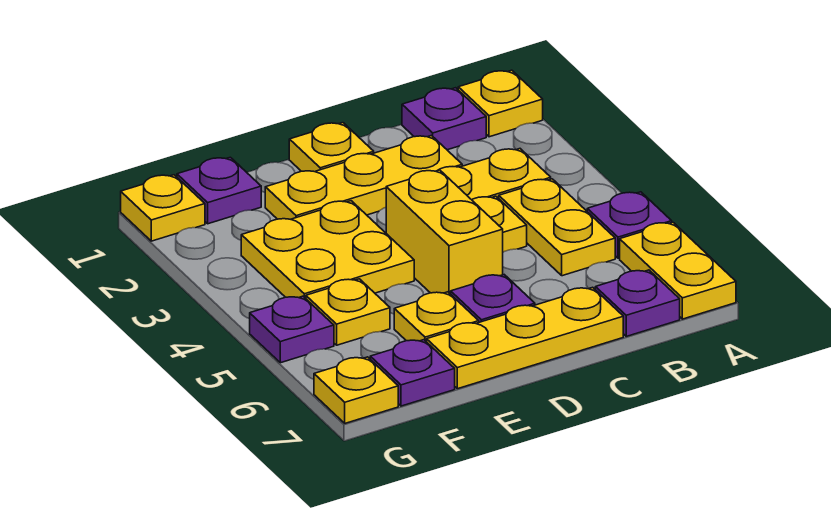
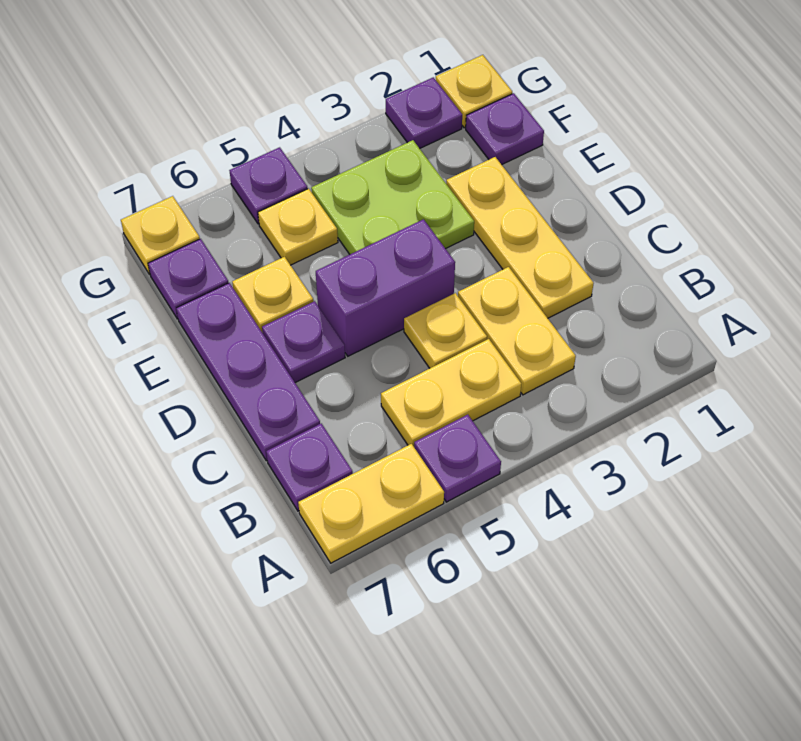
yellow 1x1 plate [458,70,543,137] -> none
purple 1x1 plate [402,88,486,150] -> purple 1x1 plate moved to [386,77,462,148]
yellow 1x3 plate [427,287,623,389] -> purple 1x3 plate [176,283,320,461]
yellow 1x1 plate [289,123,374,172] -> none
yellow 1x2 brick [386,170,503,294] -> purple 1x2 brick [316,219,455,356]
yellow 2x2 plate [241,201,414,298] -> lime 2x2 plate [311,140,474,254]

